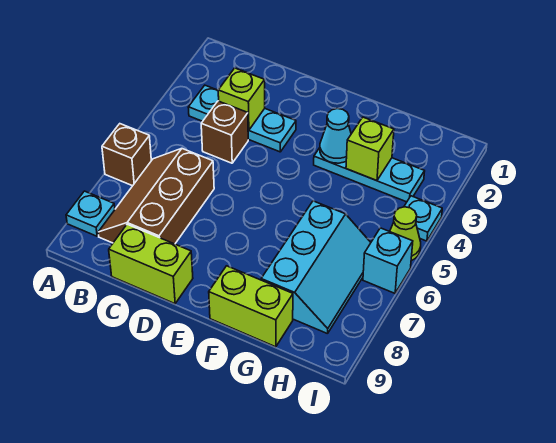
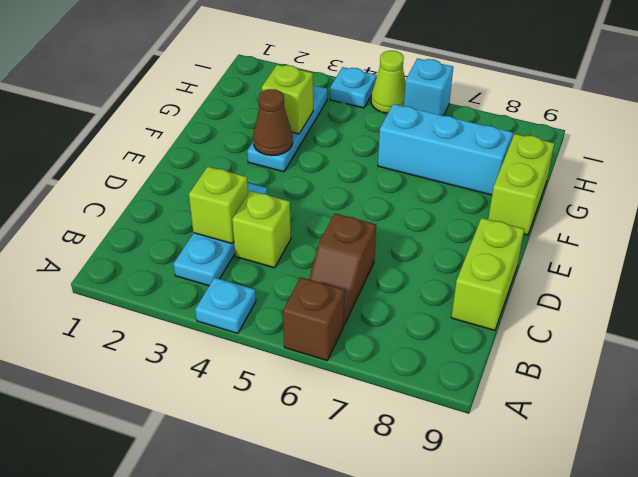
cyan 1x1 plate [66,191,115,236] -> cyan 1x1 plate moved to [195,278,256,333]
brown 2x3 slope [98,149,214,244] -> brown 1x2 slope [309,213,376,325]
brown 1x1 brick [201,101,248,163] -> lime 1x1 brick [232,191,291,268]
cyan 1x1 cone [320,109,351,163] -> brown 1x1 cone [253,89,293,156]

